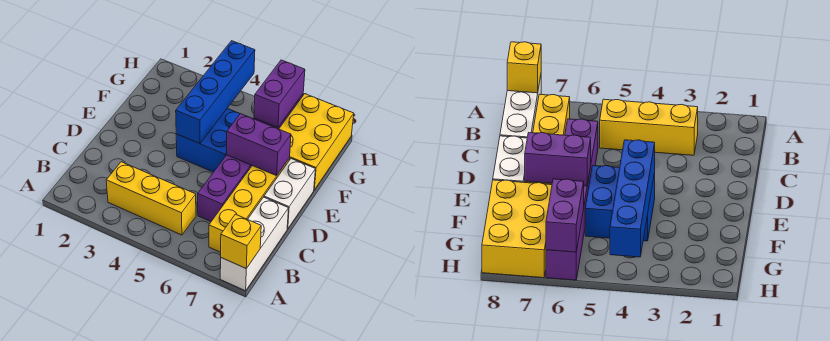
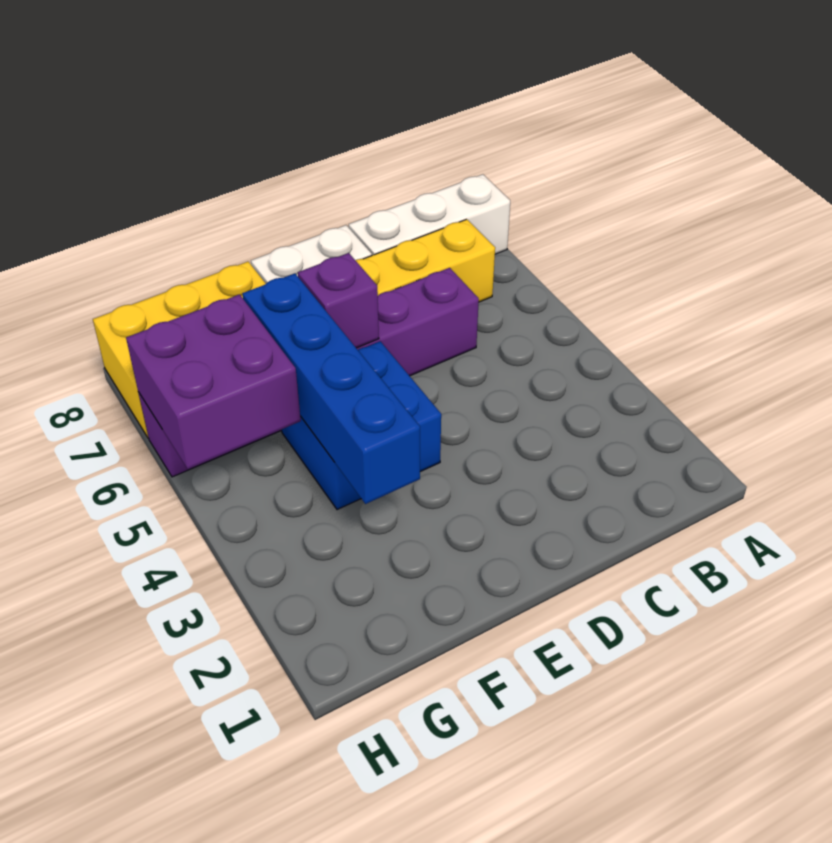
yellow 1x1 brick [221,214,261,268] -> none
yellow 1x3 brick [106,162,196,235] -> none
blue 1x4 brick [176,41,255,144] -> blue 1x4 brick turned to [243,274,420,504]
purple 1x2 brick [226,114,291,176] -> purple 1x1 brick [298,253,379,348]
purple 1x2 brick [254,60,305,127] -> purple 2x2 brick [126,295,301,469]

